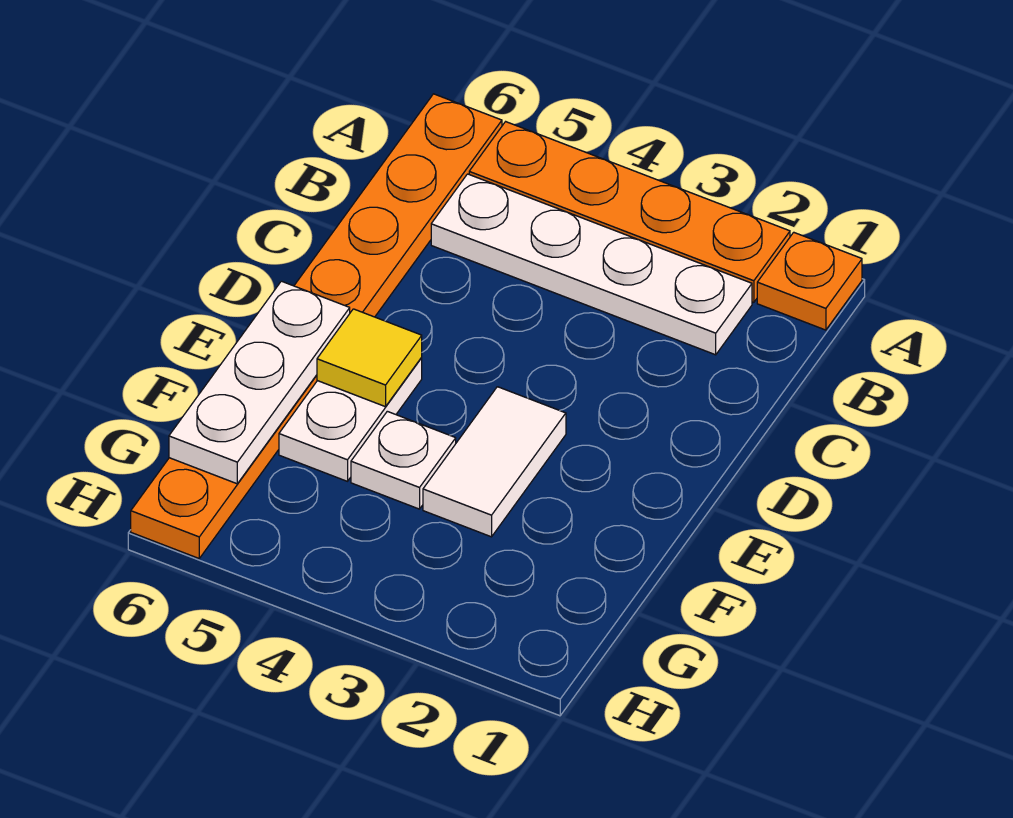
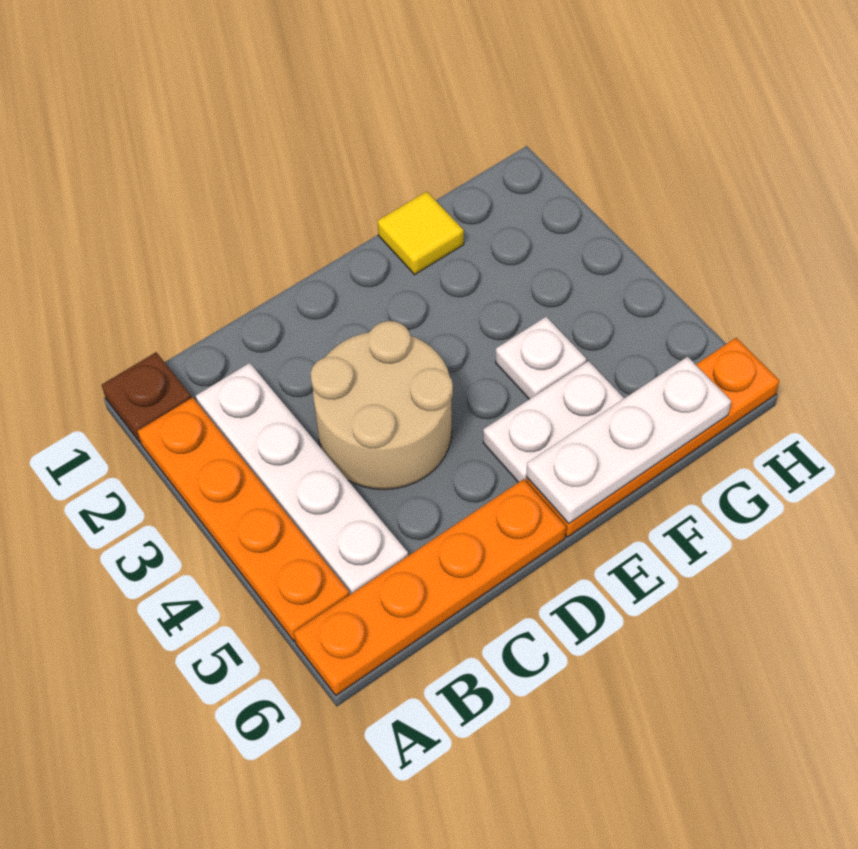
orange 1x1 plate [757,232,862,330] -> brown 1x1 plate [102,352,192,442]
none -> tan 2x2 round brick [311,321,453,490]
white 1x2 tile [423,387,566,537] -> none
yellow 1x1 tile [317,309,422,407] -> yellow 1x1 tile moved to [378,191,464,275]

